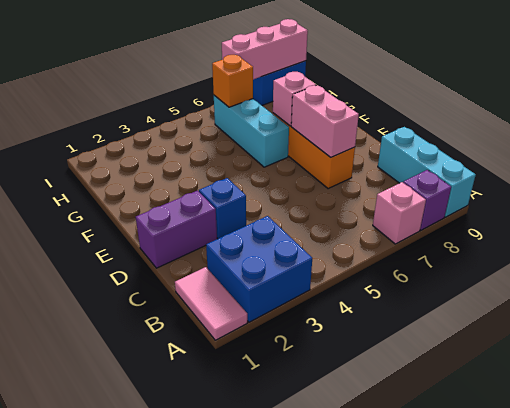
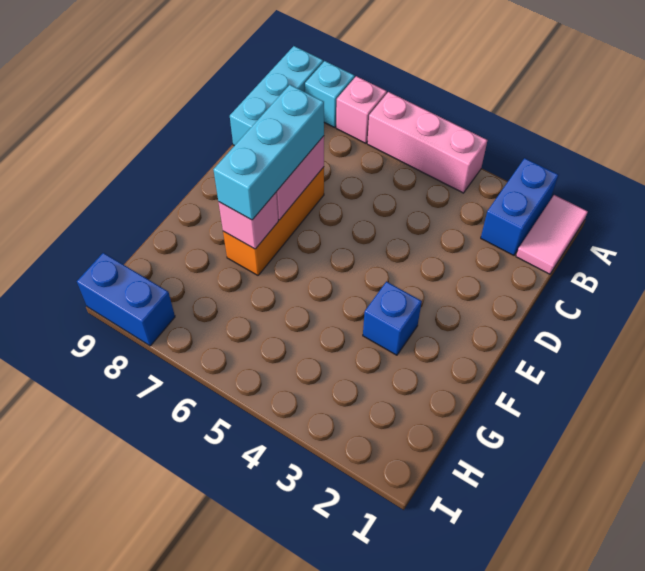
blue 2x2 brick [206,216,312,322] -> blue 1x2 brick [481,158,558,255]
purple 1x1 brick [403,170,451,230] -> cyan 1x1 brick [305,61,355,127]
purple 1x2 brick [136,190,217,268] -> none
blue 1x1 brick [199,178,246,238] -> blue 1x1 brick moved to [363,282,422,355]
cyan 1x3 brick [214,95,289,167] -> cyan 1x3 brick moved to [213,85,324,220]
orange 1x1 brick [212,55,253,107] -> none
pink 1x3 brick [222,19,308,79] -> pink 1x3 brick moved to [367,92,487,193]

